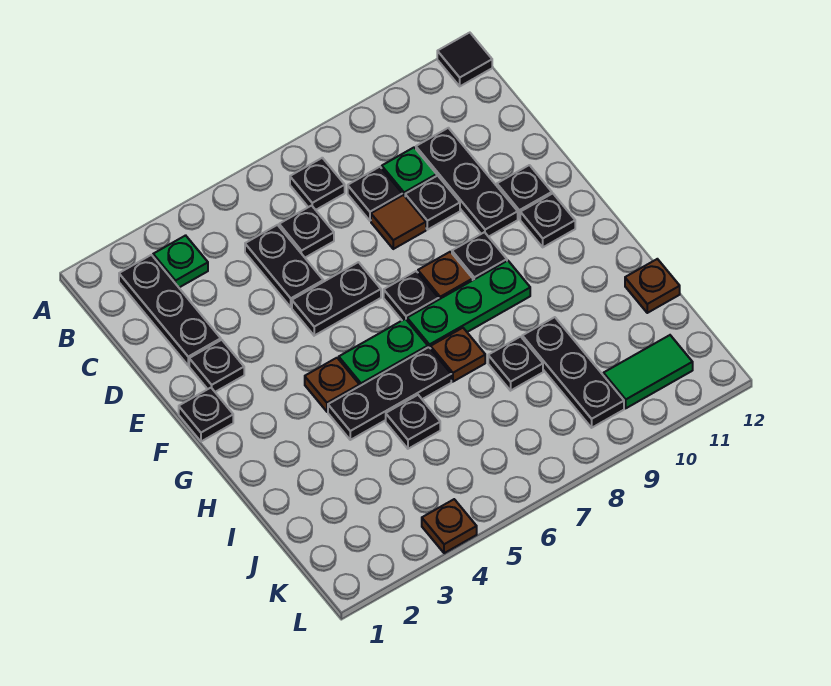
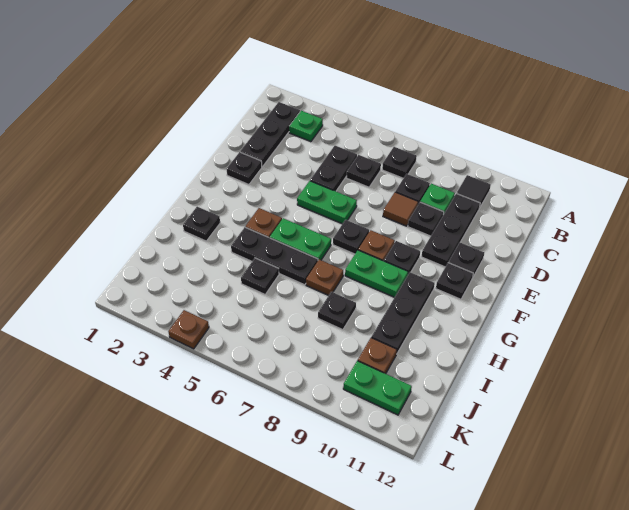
black 1x1 tile [437,33,492,86] -> black 1x1 tile moved to [457,175,491,208]
black 1x2 plate [292,262,381,336] -> green 1x2 plate [297,181,357,224]
black 1x1 plate [179,388,233,441] -> black 1x1 plate moved to [183,207,220,241]
green 1x3 plate [407,261,530,349] -> green 1x2 plate [345,250,408,297]
black 1x3 plate [522,317,624,428] -> black 1x3 plate moved to [371,272,435,354]
brown 1x1 plate [625,259,680,313] -> brown 1x1 plate moved to [358,338,397,374]
green 1x2 tile [603,335,693,408] -> green 1x2 plate [343,361,412,415]

